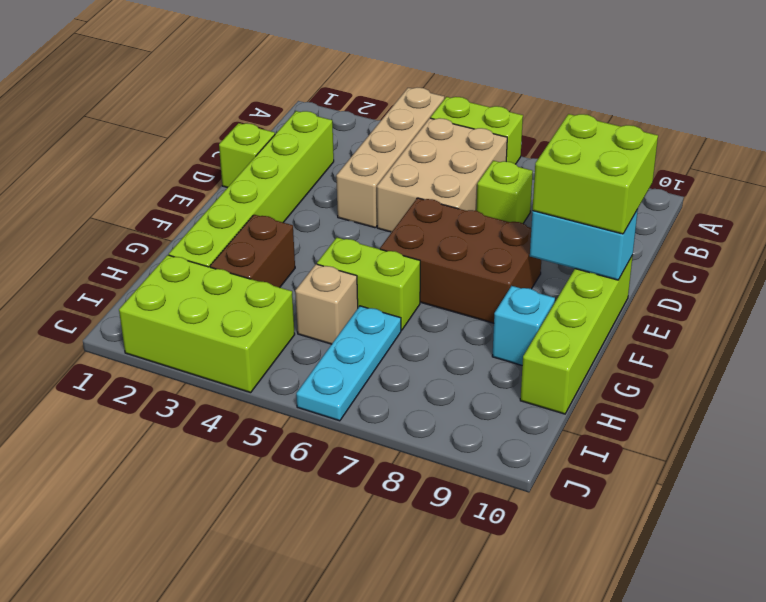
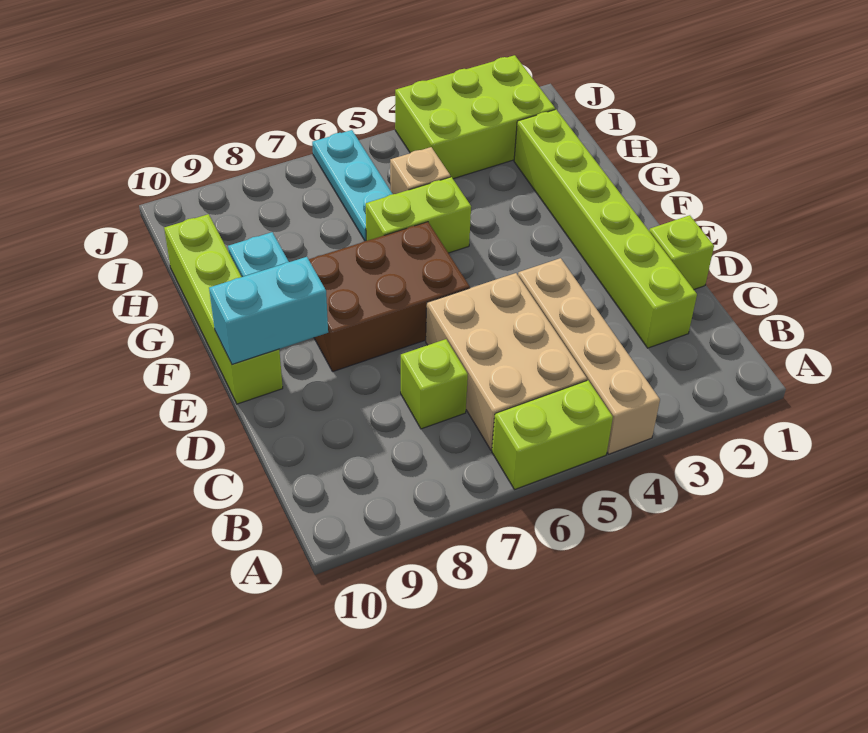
lime 2x2 brick [532,114,658,234] -> none
brown 1x2 brick [210,215,295,287] -> none

